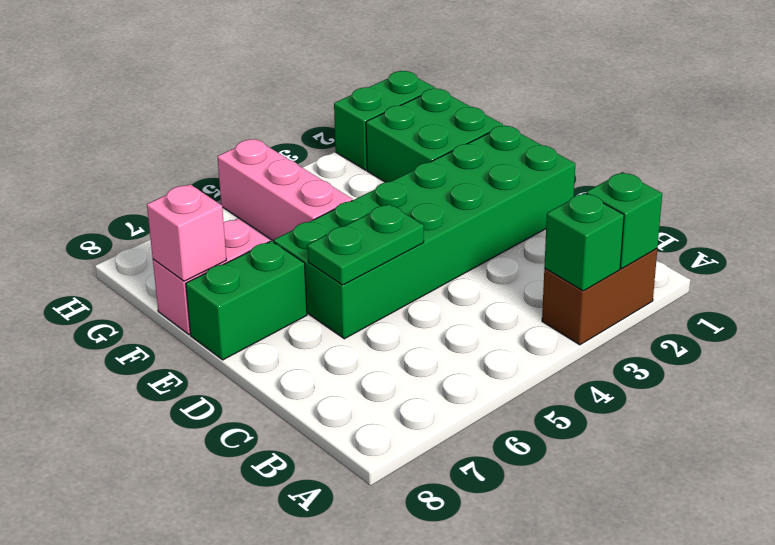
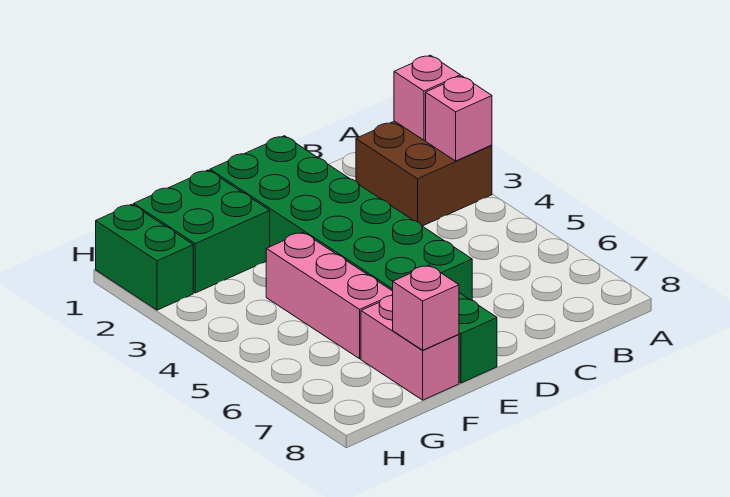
brown 1x2 brick [542,249,657,345] -> brown 2x2 brick [356,121,492,226]
green 1x1 brick [586,172,662,269] -> pink 1x1 brick [394,55,460,140]
green 1x1 brick [544,193,624,291] -> pink 1x1 brick [426,76,492,161]
green 1x2 plate [307,204,424,285] -> none
pink 1x3 brick [217,139,352,241] -> pink 1x3 brick turned to [266,232,393,359]

